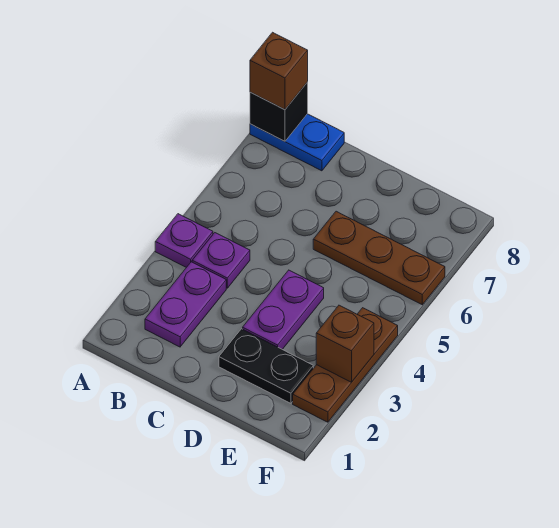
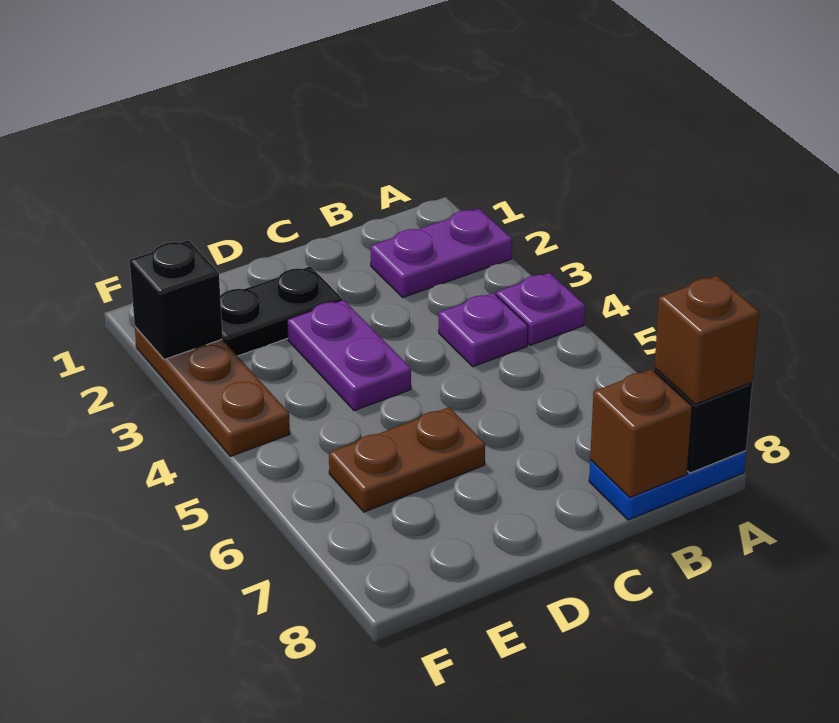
purple 1x2 plate [145,262,226,347] -> purple 1x2 plate turned to [371,209,512,297]
brown 1x3 plate [313,211,445,305] -> brown 1x2 plate [329,407,485,512]
none -> black 1x1 brick [130,240,223,360]
brown 1x1 brick [316,305,374,382] -> brown 1x1 brick moved to [590,369,692,497]

